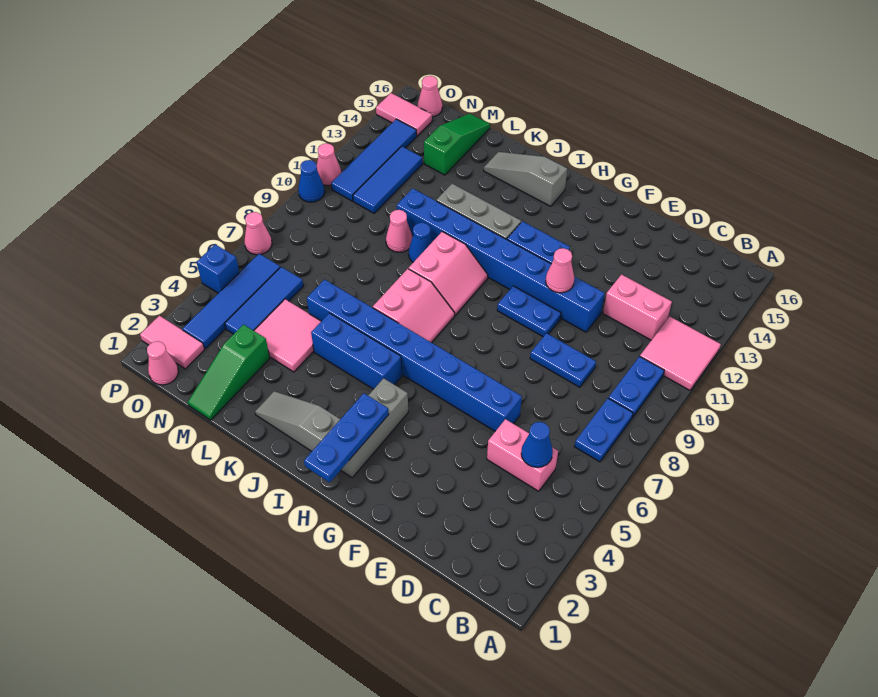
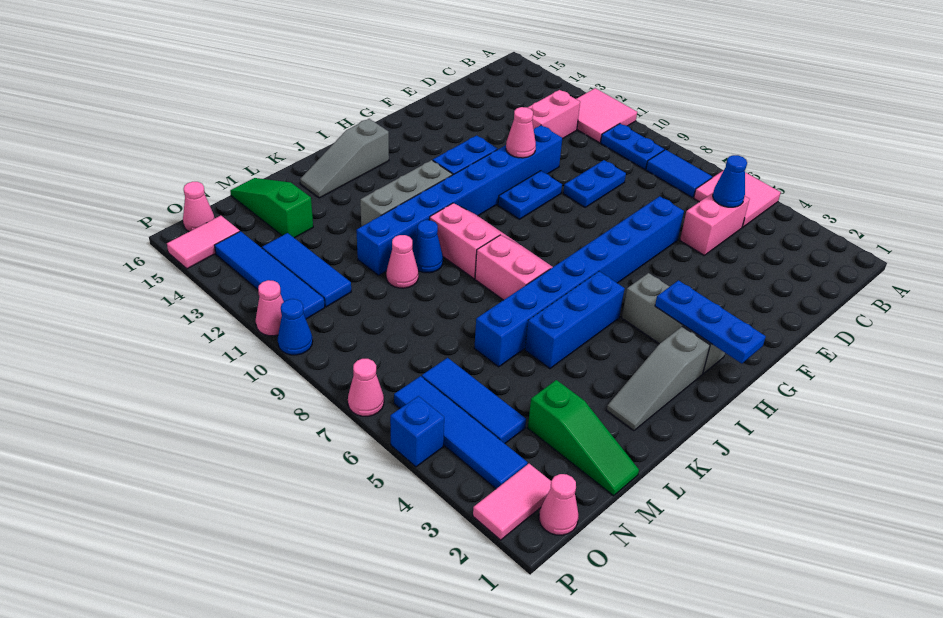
blue 1x2 plate [574,398,633,462] -> blue 1x2 tile [646,150,712,198]
pink 2x2 tile [254,299,321,372] -> pink 2x2 tile moved to [694,170,781,227]

